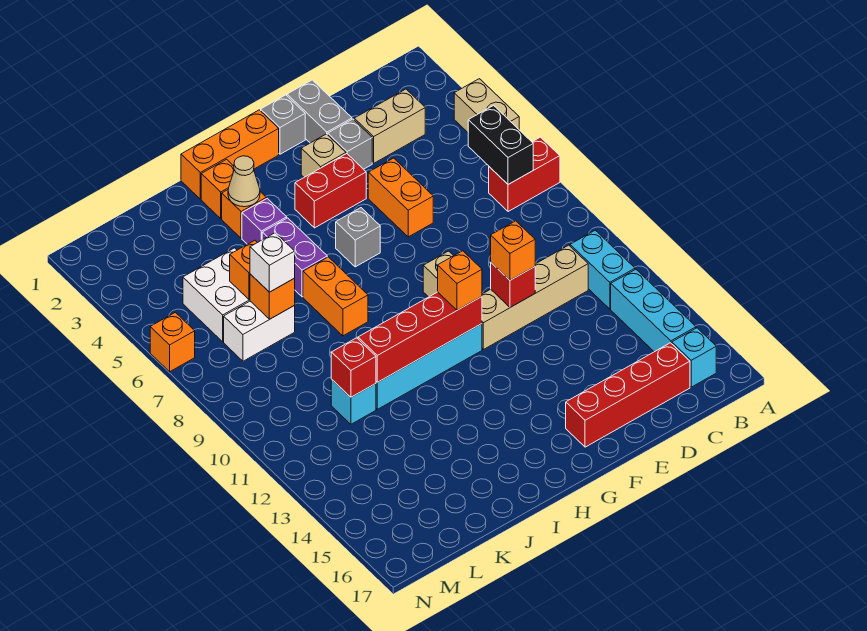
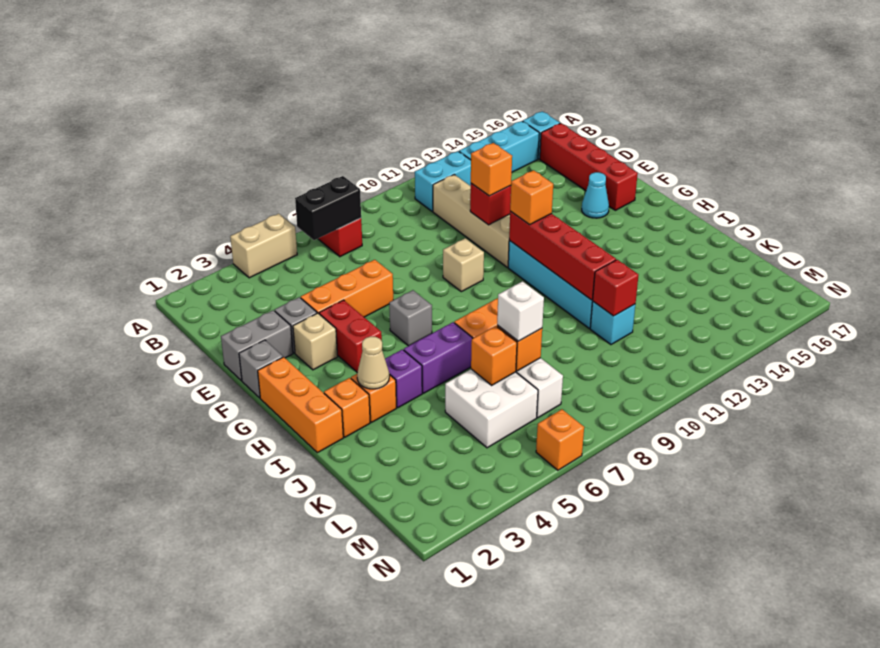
tan 1x2 brick [354,89,425,163] -> none
orange 1x2 brick [368,158,433,237] -> orange 1x3 brick [301,260,393,317]
none -> cyan 1x1 cone [582,172,609,218]

